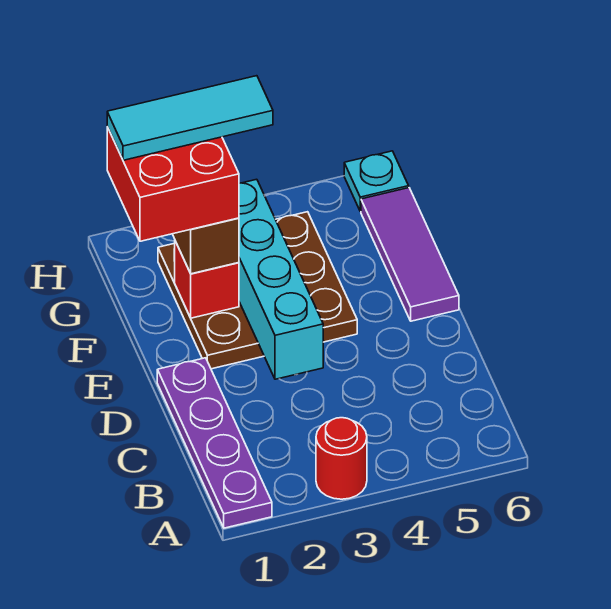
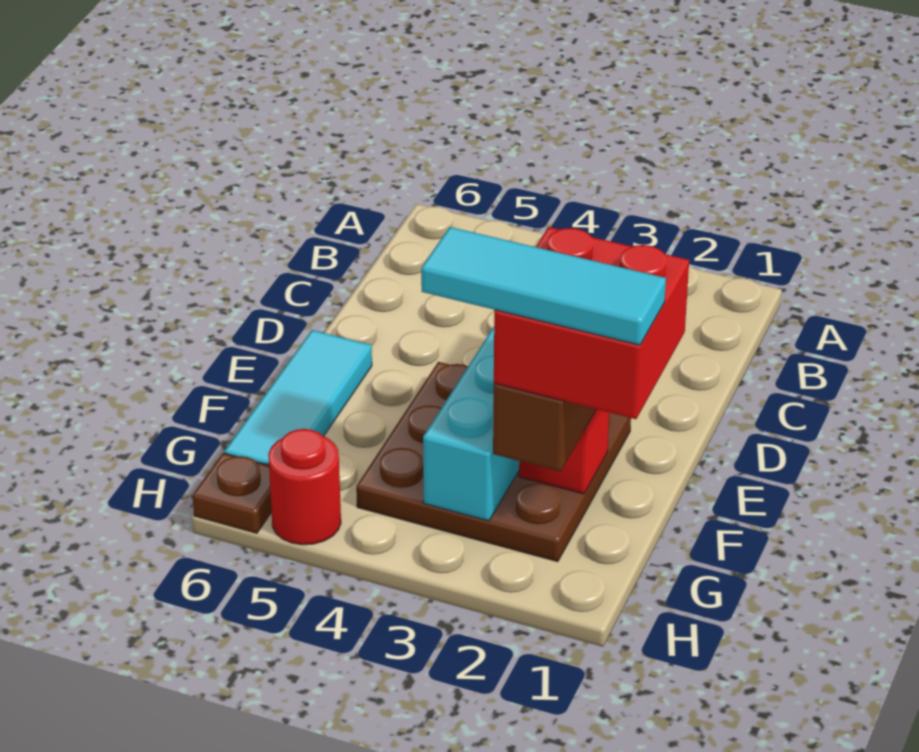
purple 1x4 plate [157,358,272,528] -> none
red 1x1 round brick [316,418,367,499] -> red 1x1 round brick moved to [268,429,341,545]
purple 1x3 tile [361,188,459,321] -> cyan 1x3 tile [224,330,372,465]
cyan 1x1 plate [344,151,409,211] -> brown 1x1 plate [193,453,272,533]

